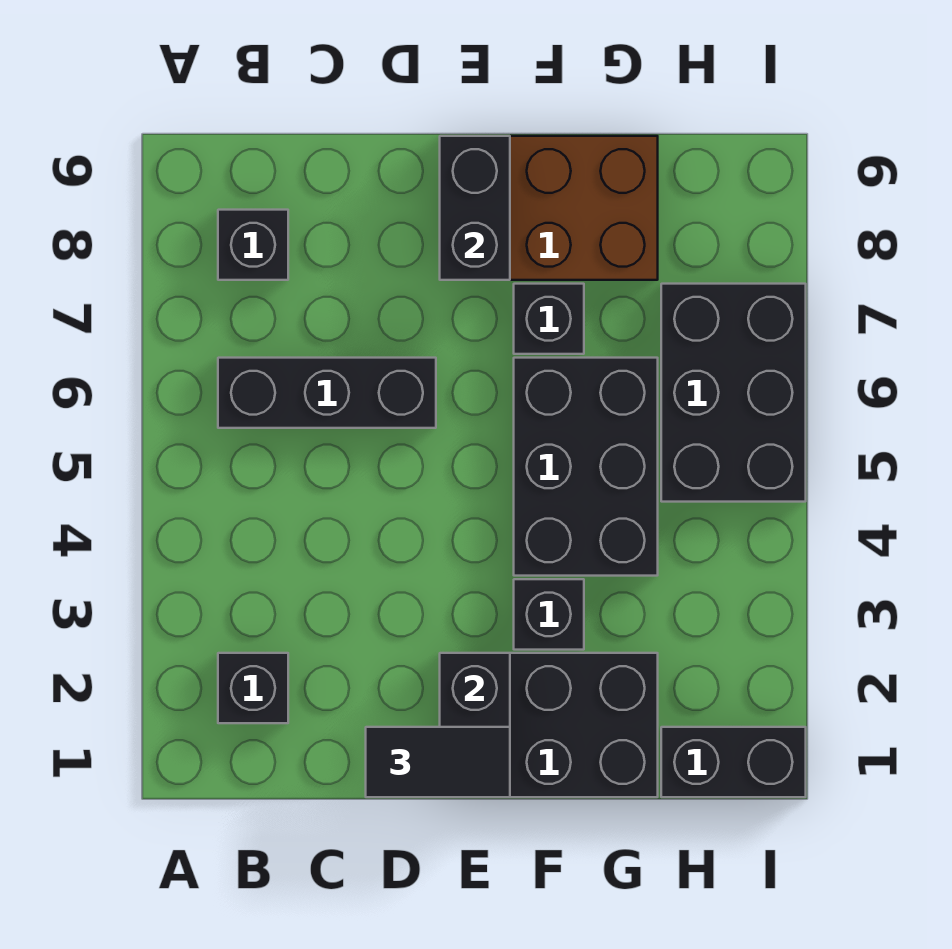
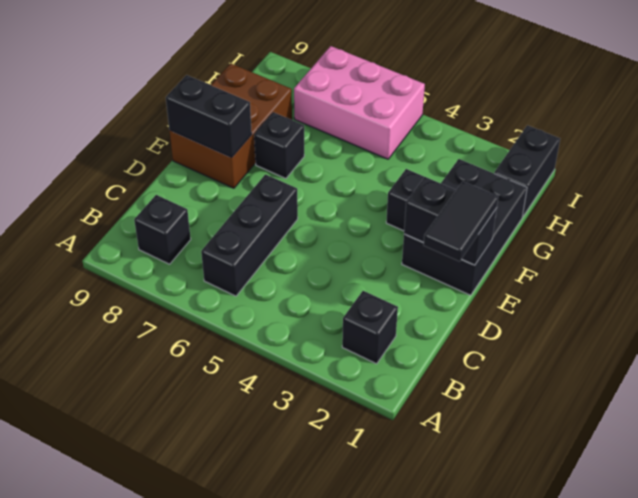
black 2x3 brick [514,358,658,576] -> none
black 2x3 brick [661,284,806,502] -> pink 2x3 brick [294,46,425,159]

